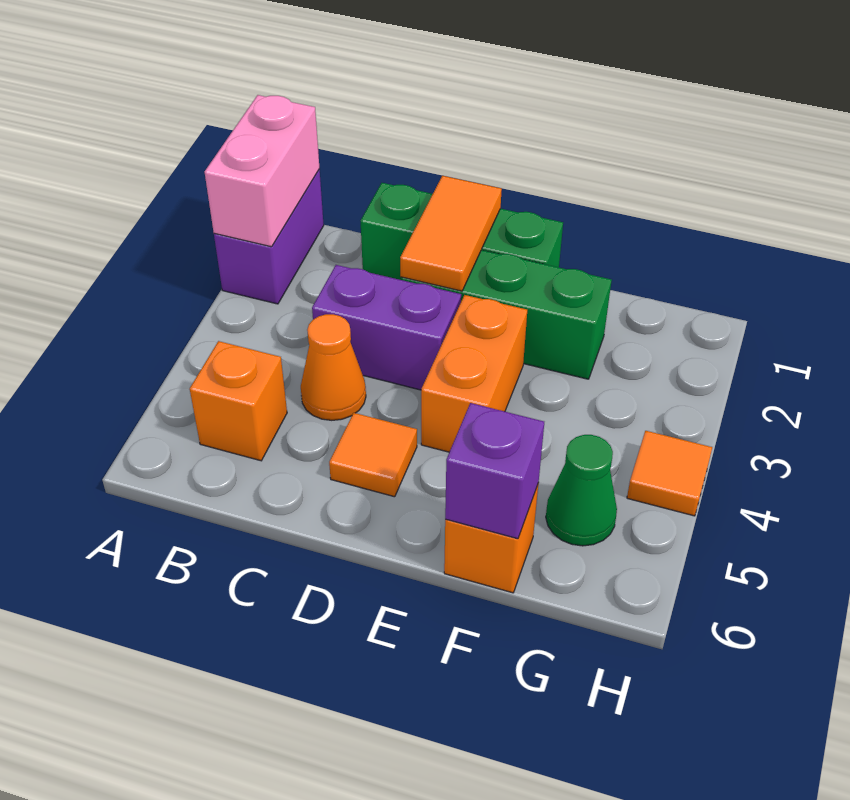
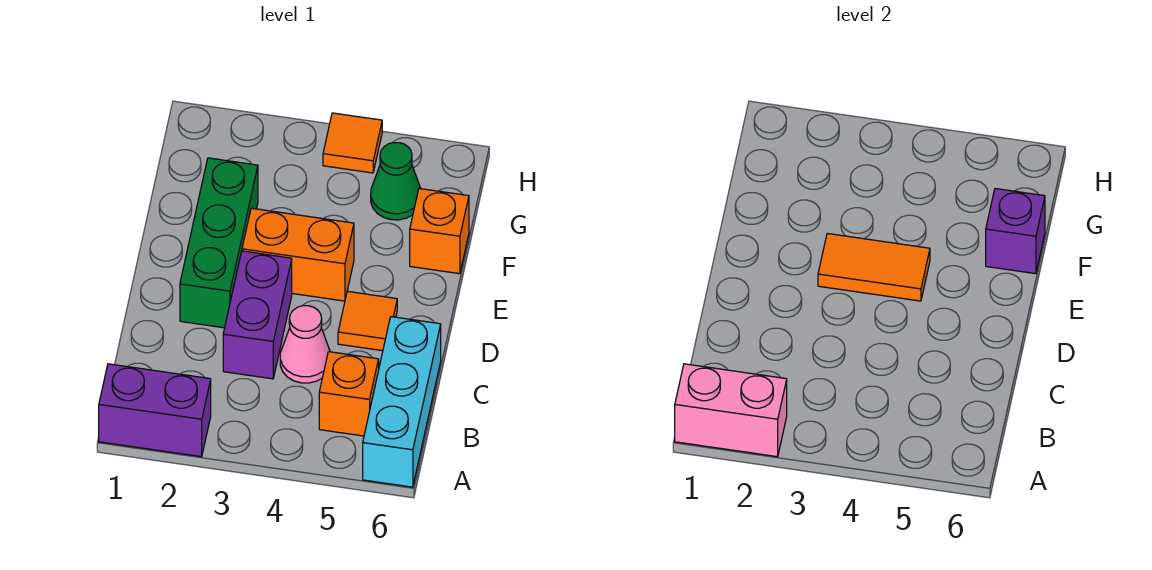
none -> cyan 1x3 brick [363,317,441,487]
green 1x3 brick [361,183,563,280] -> none
orange 1x1 cone [301,314,366,420] -> pink 1x1 cone [280,306,330,383]
orange 1x2 tile [400,176,502,291] -> orange 1x2 tile moved to [818,233,930,301]

